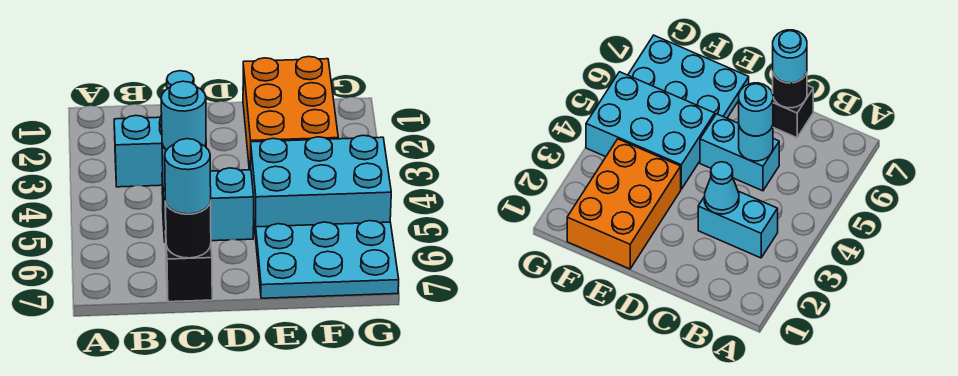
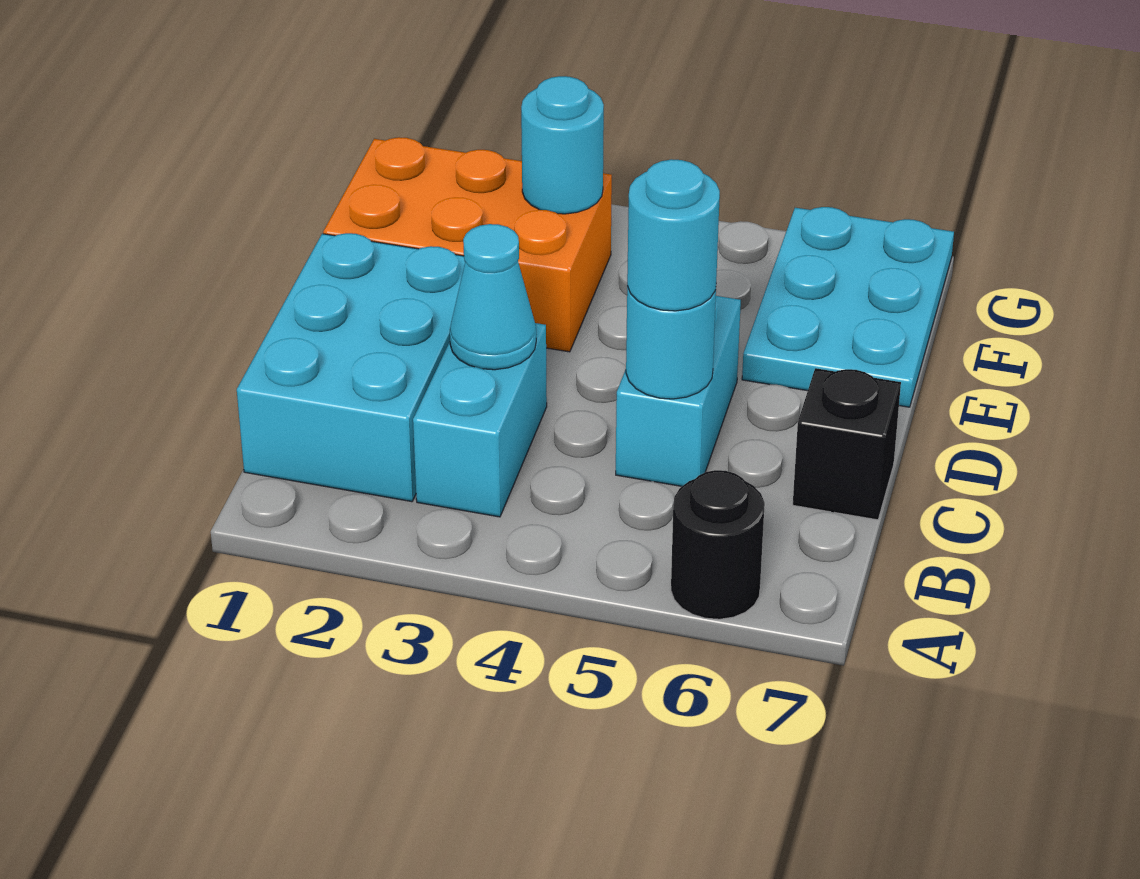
black 1x1 round brick [165,200,211,258] -> black 1x1 round brick moved to [671,470,765,619]
cyan 1x1 round brick [165,139,211,214] -> cyan 1x1 round brick moved to [521,76,604,214]
cyan 2x3 brick [251,135,391,237] -> cyan 2x3 brick moved to [237,233,465,502]

